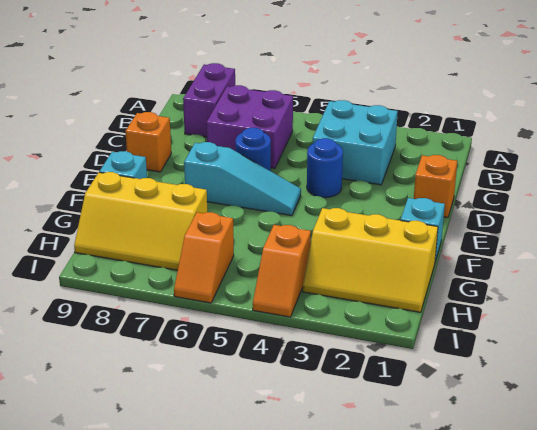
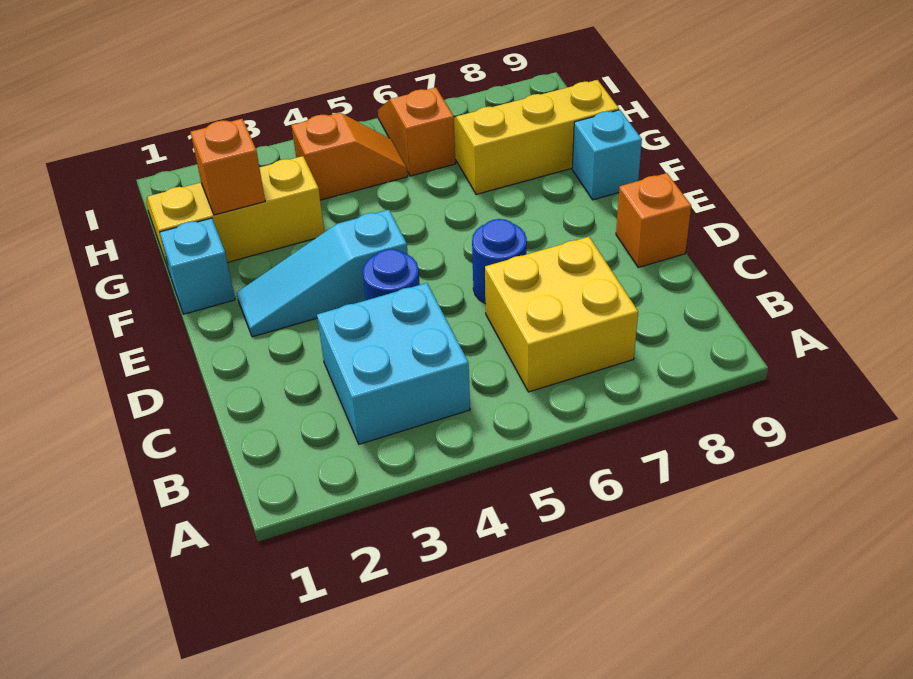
purple 1x2 brick [183,63,235,137] -> none
purple 2x2 brick [207,85,293,168] -> yellow 2x2 brick [485,237,638,392]
orange 1x1 brick [414,155,457,217] -> orange 1x1 brick moved to [191,119,265,215]
cyan 1x3 slope [184,142,301,216] -> cyan 1x3 slope moved to [237,210,408,337]
orange 1x2 slope [253,225,311,317] -> orange 1x2 slope turned to [291,113,408,200]

